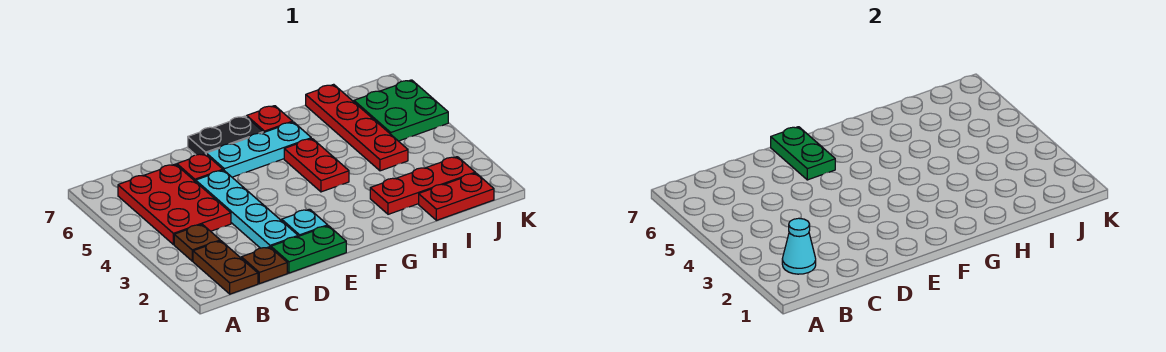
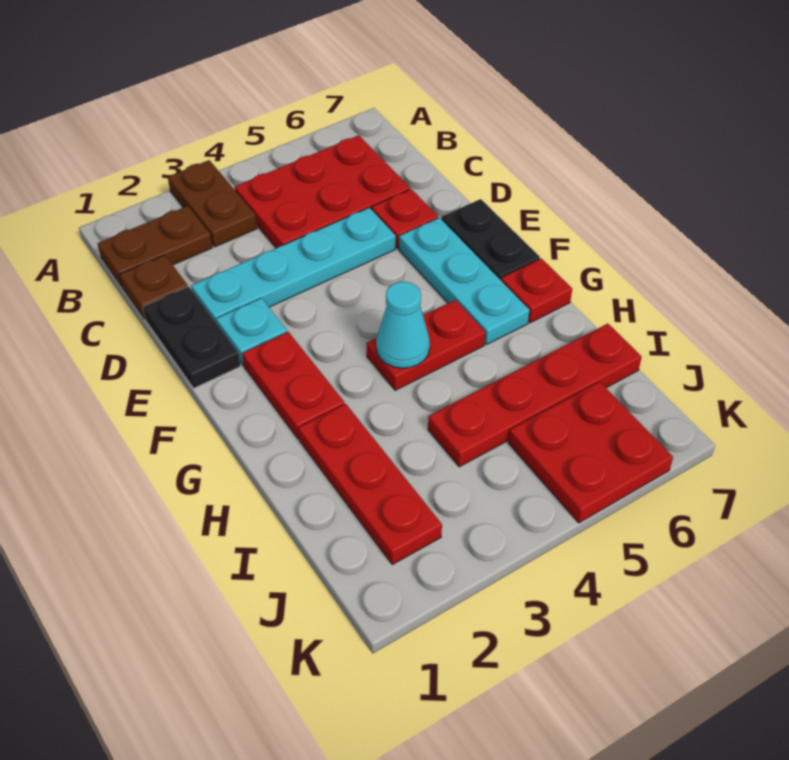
cyan 1x1 cone [782,218,816,274] -> cyan 1x1 cone moved to [376,282,430,368]
brown 1x1 plate [174,224,220,261] -> brown 1x2 plate [168,160,257,247]
green 1x2 plate [271,226,346,273] -> black 1x2 plate [143,287,240,388]
green 1x2 plate [771,127,835,180] -> none
red 1x2 plate [419,173,494,220] -> red 1x2 plate moved to [242,332,345,439]
green 2x2 plate [354,80,448,141] -> red 2x2 plate [508,382,673,523]

